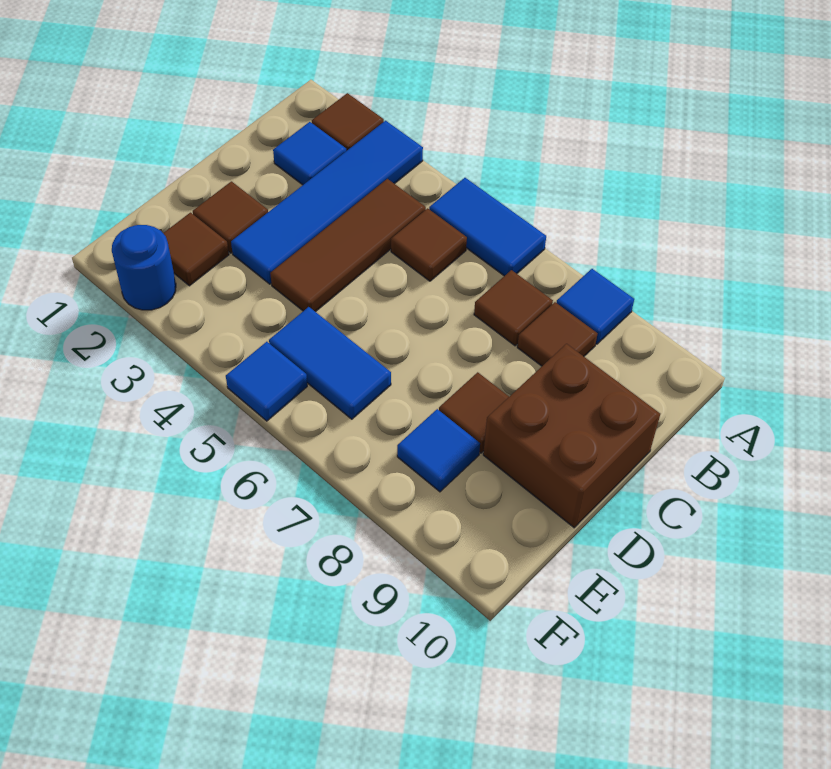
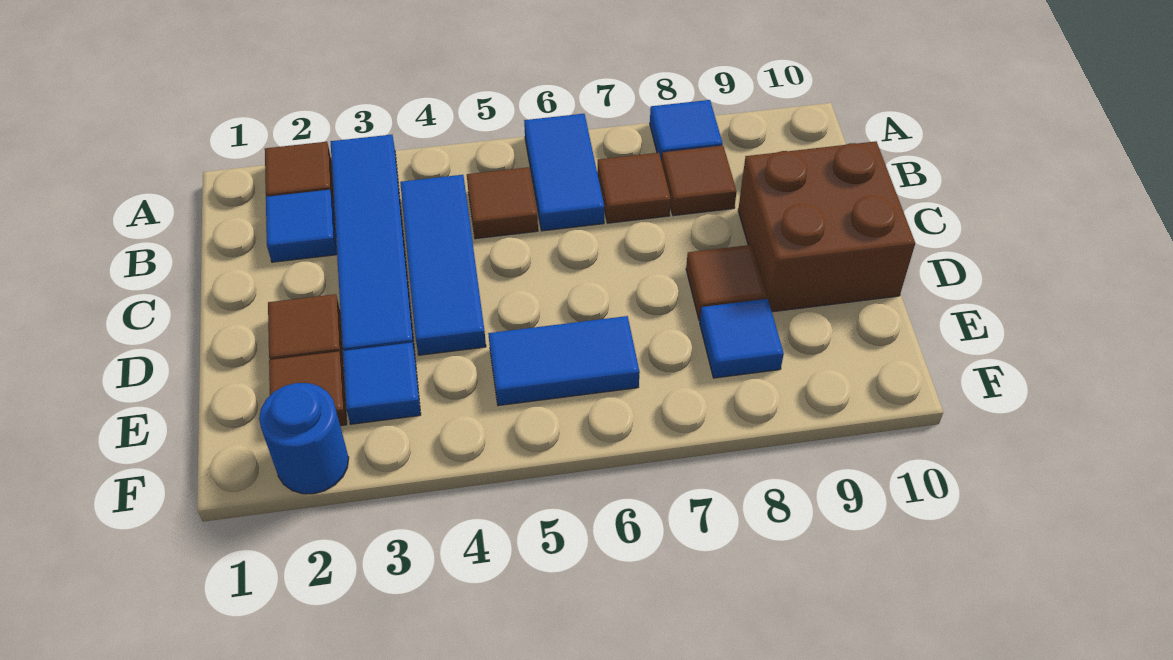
blue 1x2 tile [429,178,546,276] -> blue 1x2 tile turned to [524,114,604,231]
brown 1x3 tile [270,179,426,312] -> blue 1x3 tile [400,175,486,355]
blue 1x1 tile [226,342,307,421] -> blue 1x1 tile moved to [343,343,421,424]

